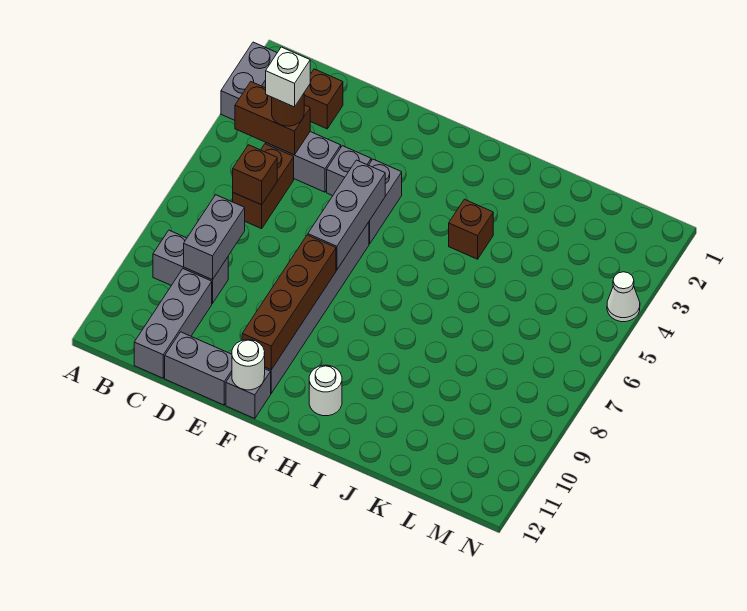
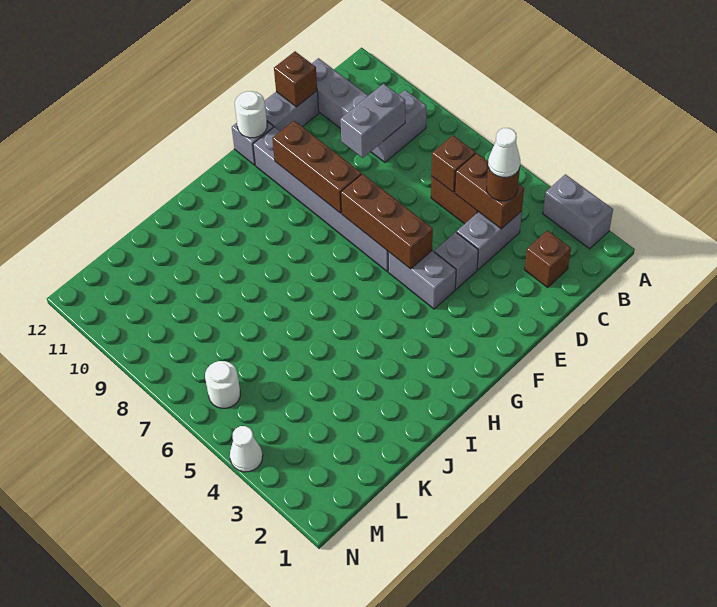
brown 1x2 brick [235,82,310,155] -> brown 1x2 brick turned to [455,153,524,229]
white 1x1 brick [266,47,310,107] -> white 1x1 cone [488,128,520,177]
grey 1x2 brick [184,195,245,280] -> grey 1x2 brick turned to [340,84,405,158]
grey 1x3 brick [308,160,385,270] -> brown 1x3 brick [341,174,433,269]
brown 1x4 brick [242,235,336,370] -> brown 1x3 brick [272,121,361,213]
white 1x1 round brick [309,365,342,416] -> white 1x1 round brick moved to [205,361,240,408]
brown 1x1 brick [449,199,493,259] -> brown 1x1 brick moved to [274,51,317,107]

